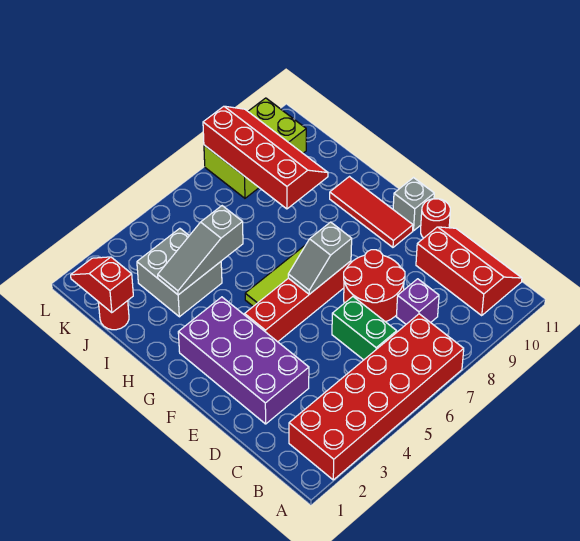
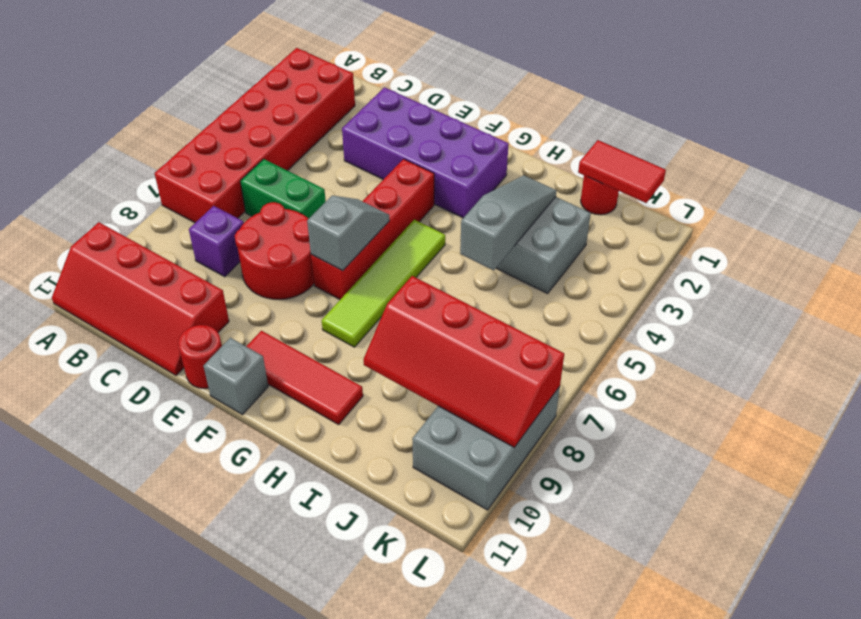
red 2x3 slope [416,227,522,315] -> red 2x4 slope [52,222,229,375]
red 1x2 slope [71,257,133,313] -> red 1x2 tile [578,140,666,203]
lime 2x3 brick [204,98,306,198] -> grey 2x3 brick [412,387,560,510]

